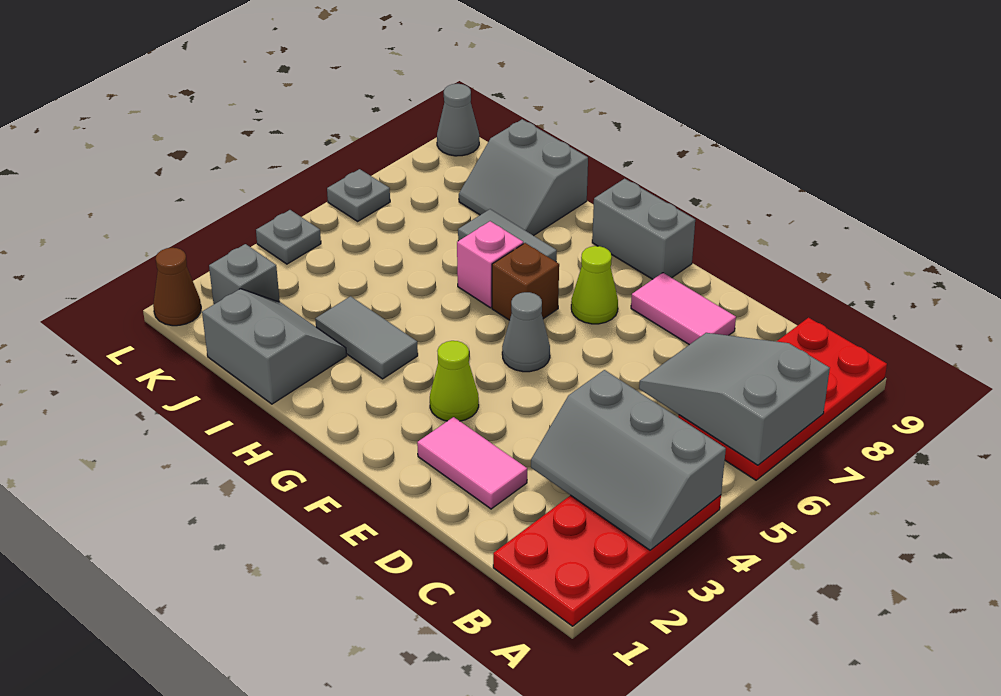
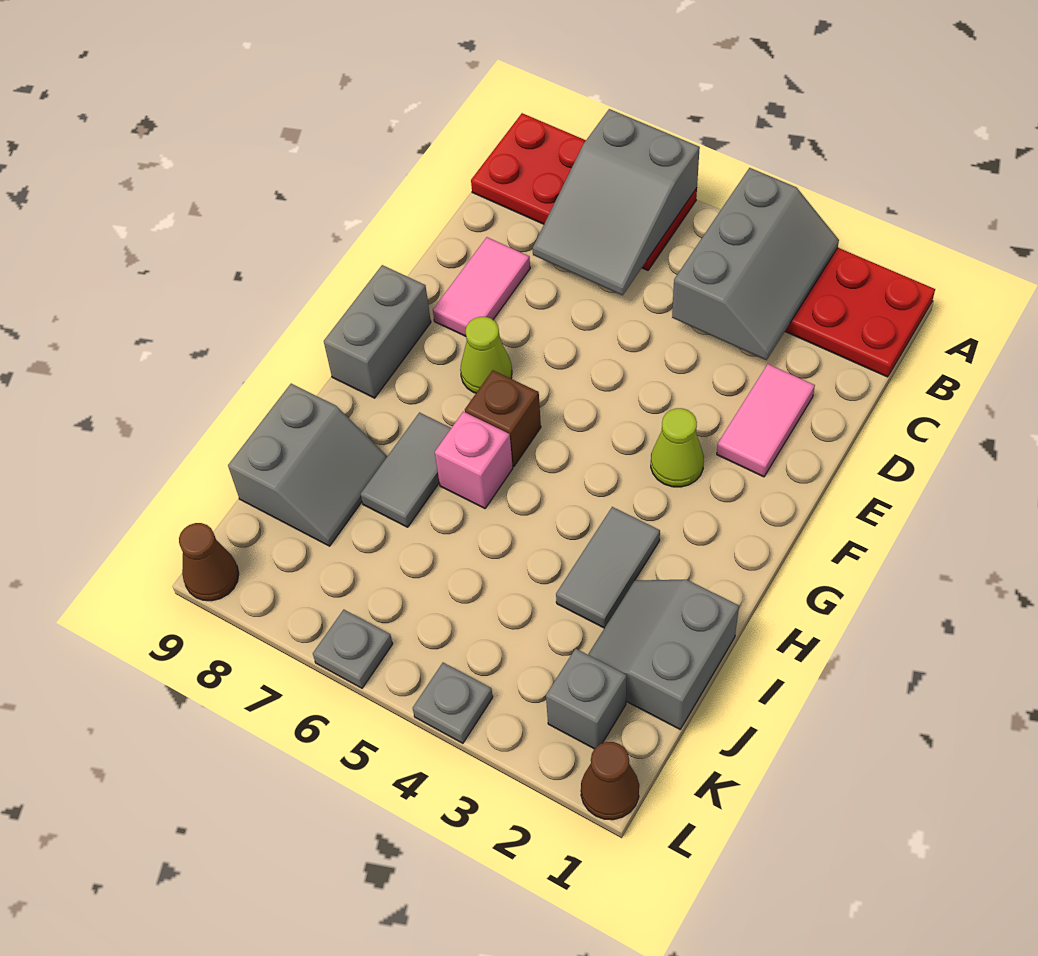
grey 1x1 cone [502,292,550,372] -> none
grey 1x1 cone [437,84,479,156] -> brown 1x1 cone [179,523,239,601]

